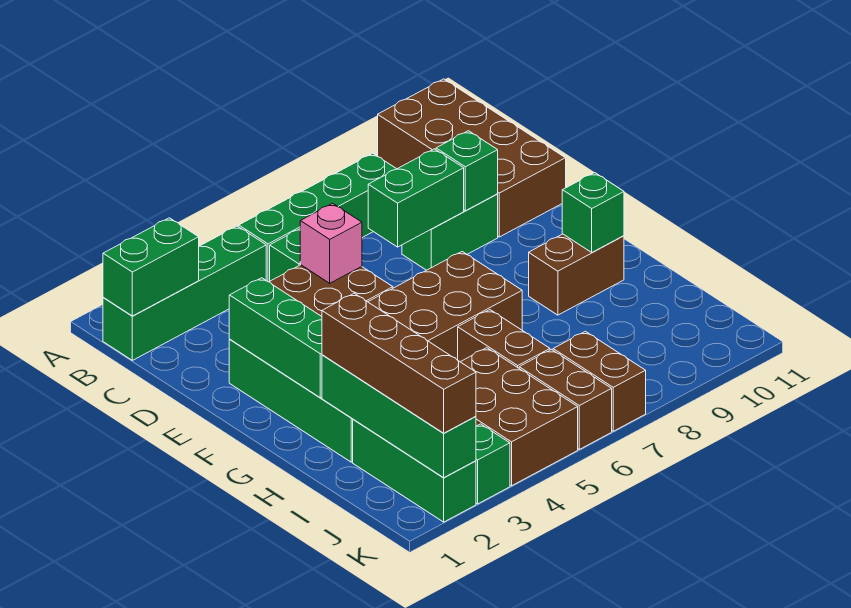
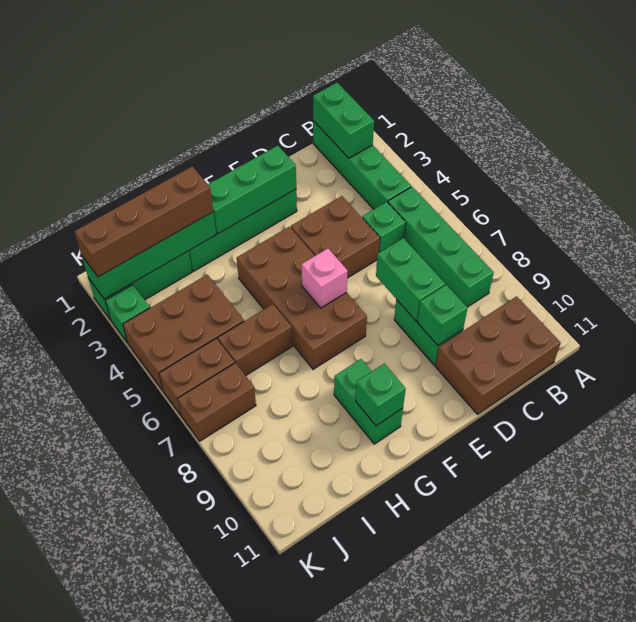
brown 2x4 brick [378,79,566,237] -> brown 2x3 brick [435,296,561,414]
pink 1x1 brick [300,203,362,283] -> pink 1x1 brick moved to [302,249,348,308]
brown 1x2 brick [529,234,624,315] -> green 1x2 brick [334,359,403,444]

